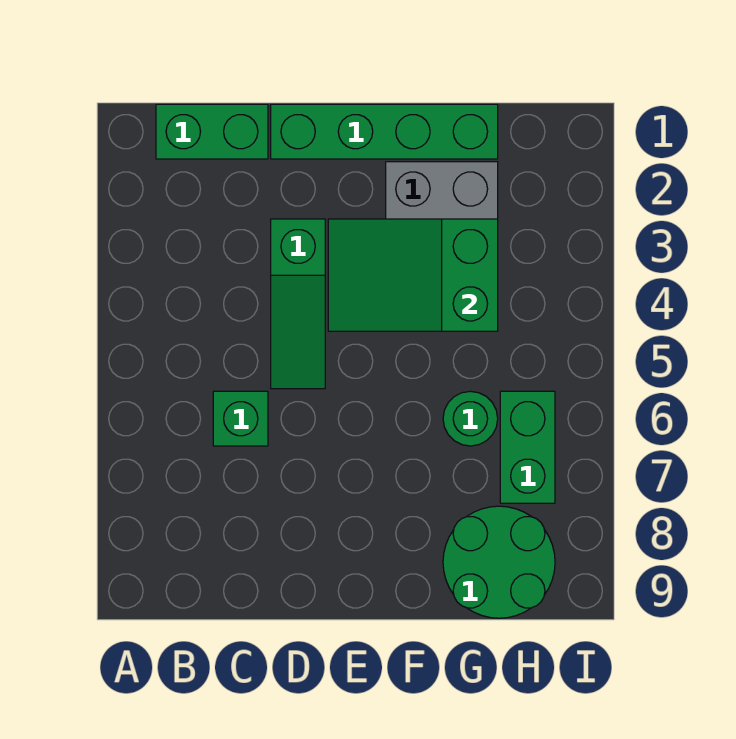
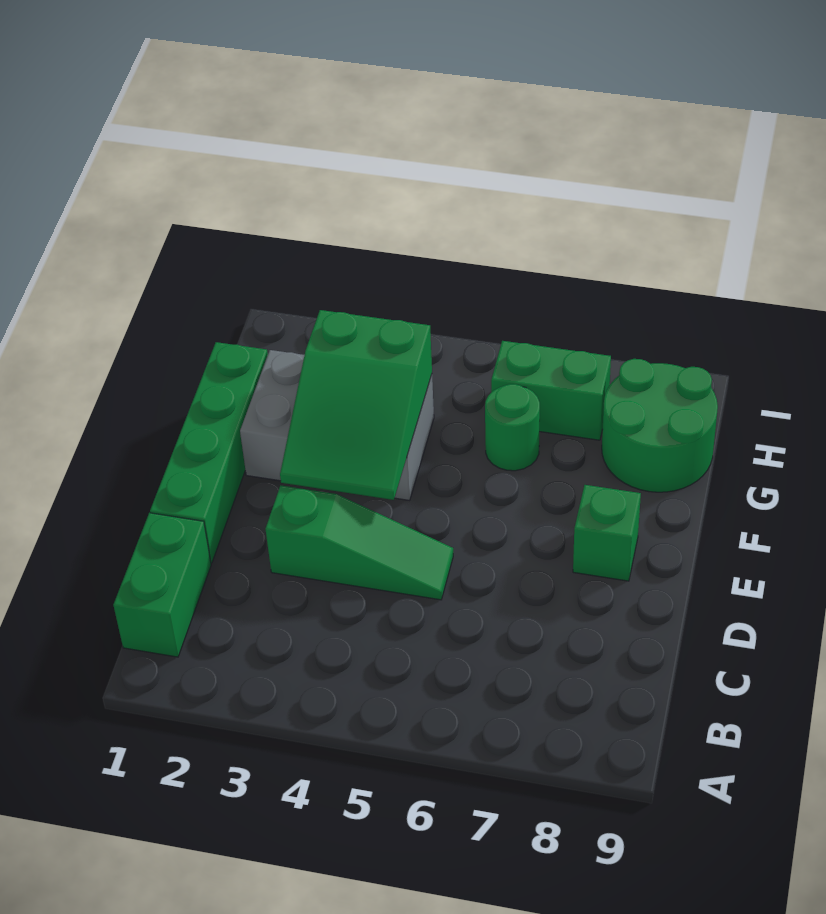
green 1x1 brick [213,391,268,446] -> green 1x1 brick moved to [573,485,641,581]

